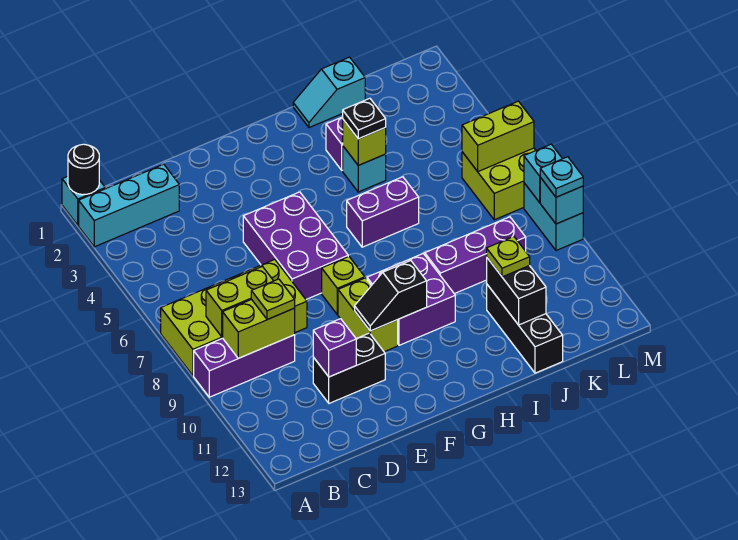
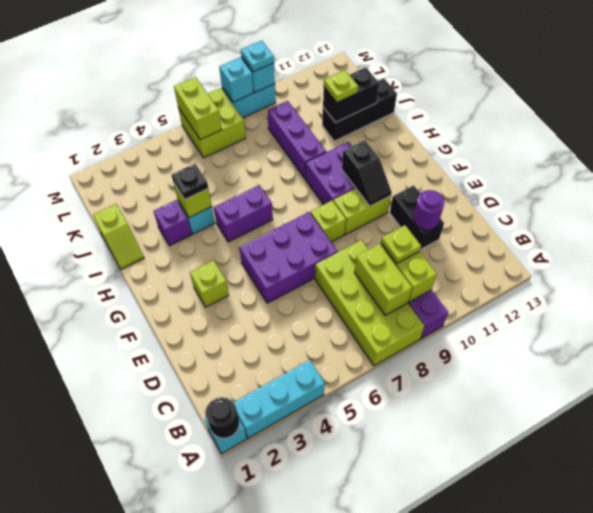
cyan 1x3 brick [79,164,179,247] -> cyan 1x3 brick turned to [233,360,325,438]
purple 1x1 brick [313,319,356,377] -> purple 1x1 round brick [413,190,444,230]
none -> lime 1x1 brick [190,260,229,307]
purple 1x2 brick [347,177,419,247] -> purple 1x2 brick turned to [214,185,273,242]
cyan 1x2 slope [293,57,365,128] -> lime 1x2 slope [93,204,144,270]

